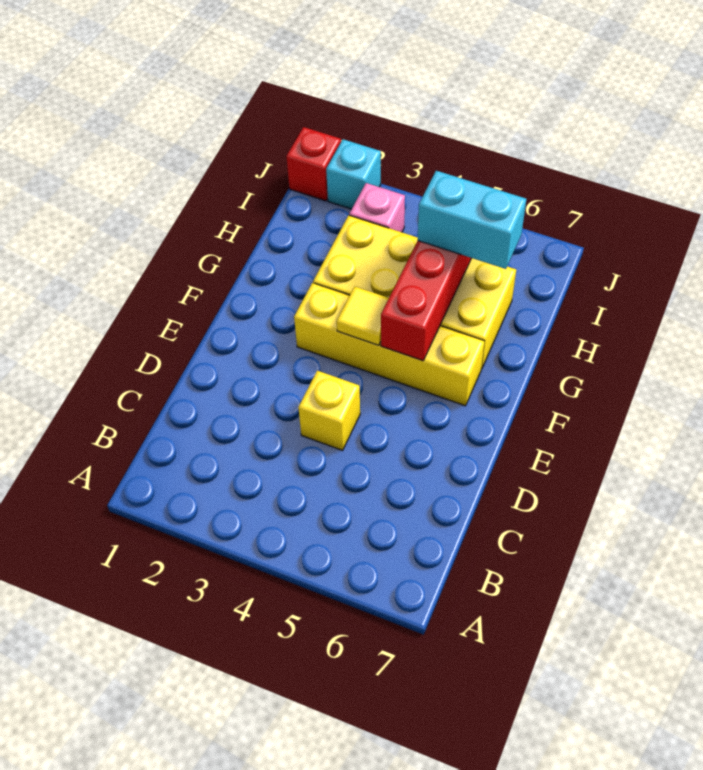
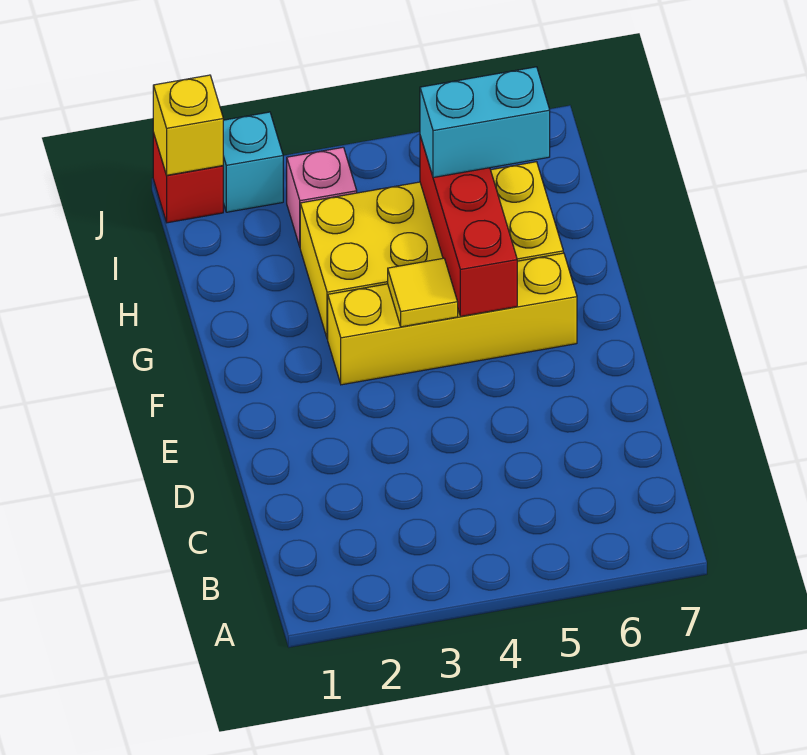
yellow 1x1 brick [298,371,360,450] -> yellow 1x1 brick moved to [153,75,223,175]

